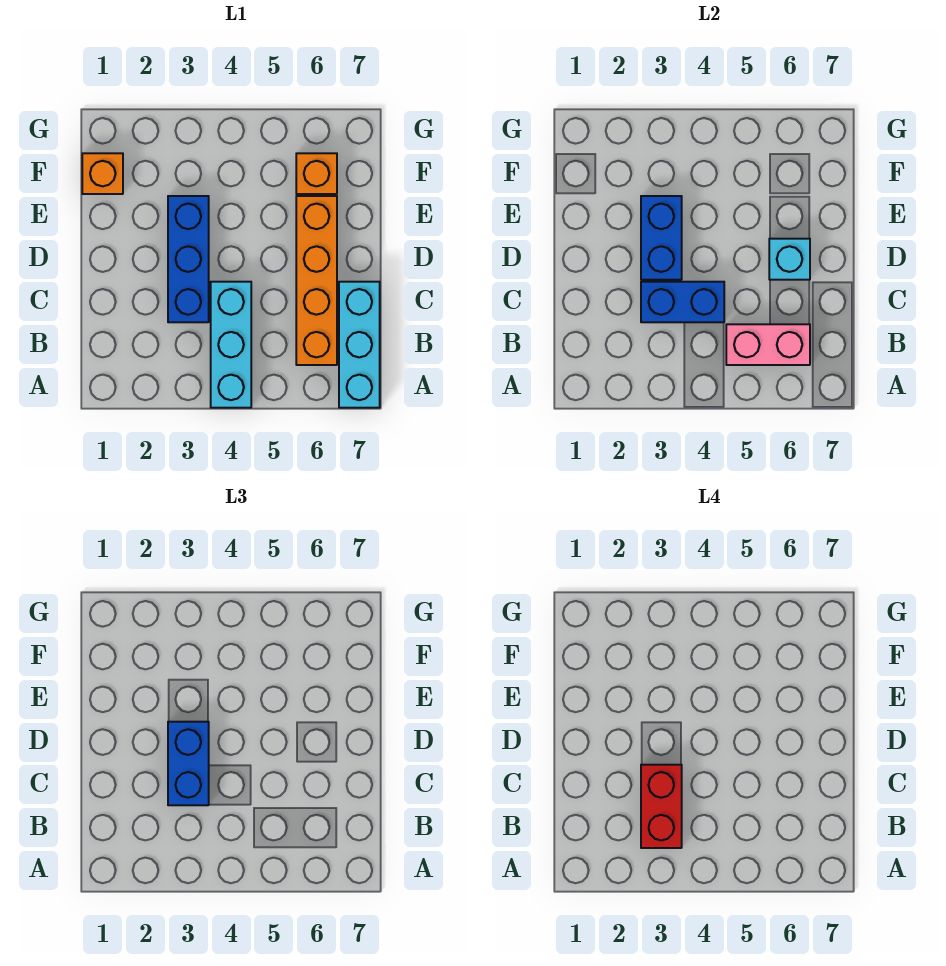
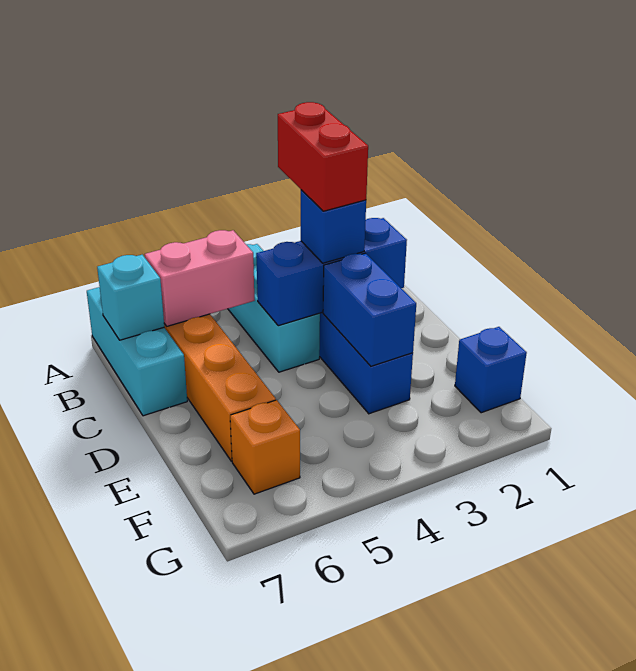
blue 1x2 brick [641,282,724,322] -> blue 1x3 brick [256,218,407,326]
blue 1x2 brick [168,722,209,805] -> blue 1x1 brick [301,190,366,263]
cyan 1x1 brick [769,239,810,280] -> cyan 1x1 brick moved to [97,255,164,340]
orange 1x1 brick [82,153,123,194] -> blue 1x1 brick [455,327,527,413]

